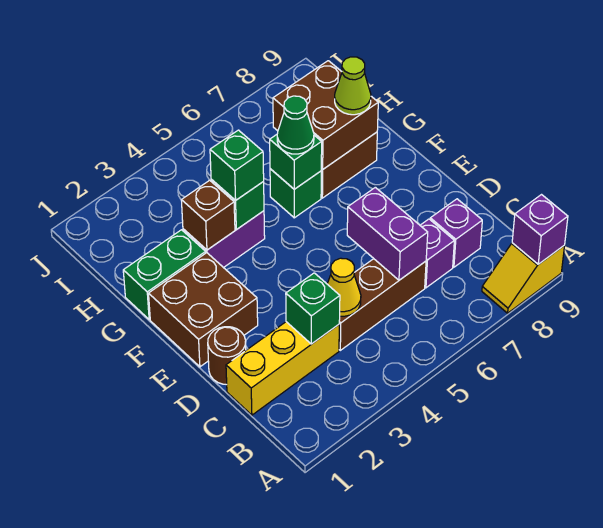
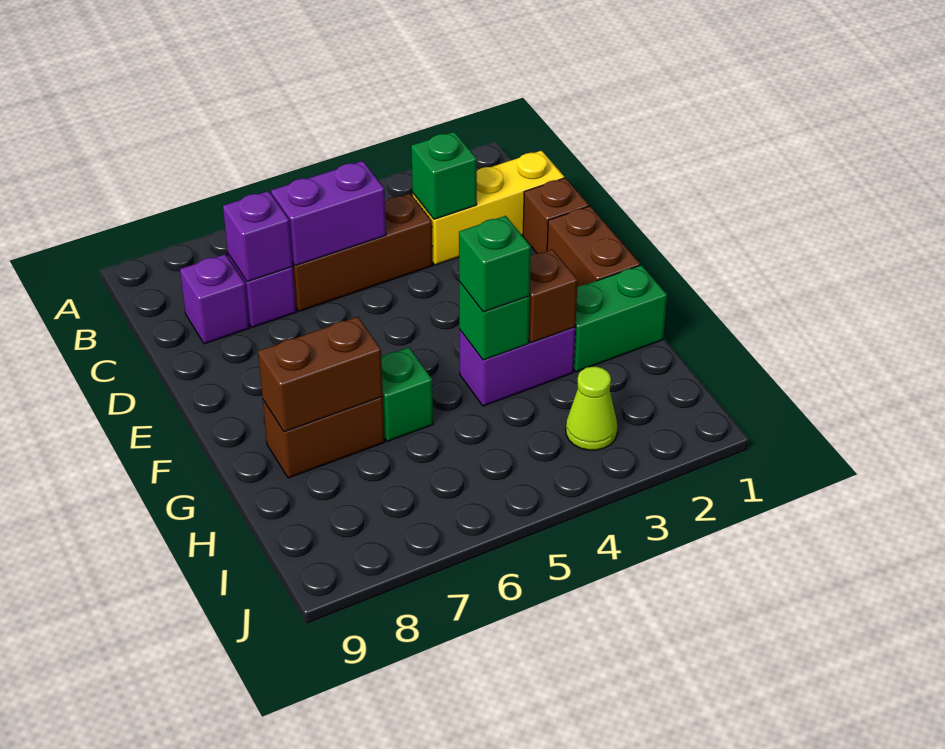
yellow 1x2 slope [482,243,565,313] -> none
purple 1x1 brick [512,195,568,264] -> purple 1x1 brick moved to [223,191,293,282]
yellow 1x1 cone [327,258,361,316] -> none
purple 1x2 brick [347,187,428,280] -> purple 1x2 brick turned to [271,161,386,266]
brown 1x1 round brick [208,327,246,385] -> brown 1x1 brick [523,178,589,253]
brown 2x2 brick [149,253,258,367] -> brown 1x2 brick [547,206,640,287]
green 1x1 brick [270,135,322,189] -> none
green 1x1 cone [277,96,314,154] -> none
brown 2x2 brick [273,61,378,169] -> brown 1x2 brick [258,317,383,432]
lime 1x1 cone [335,57,371,115] -> lime 1x1 cone moved to [566,367,617,450]

